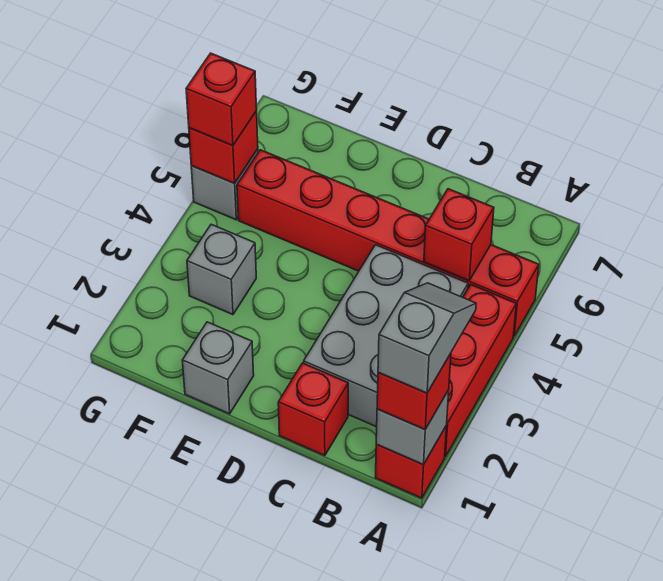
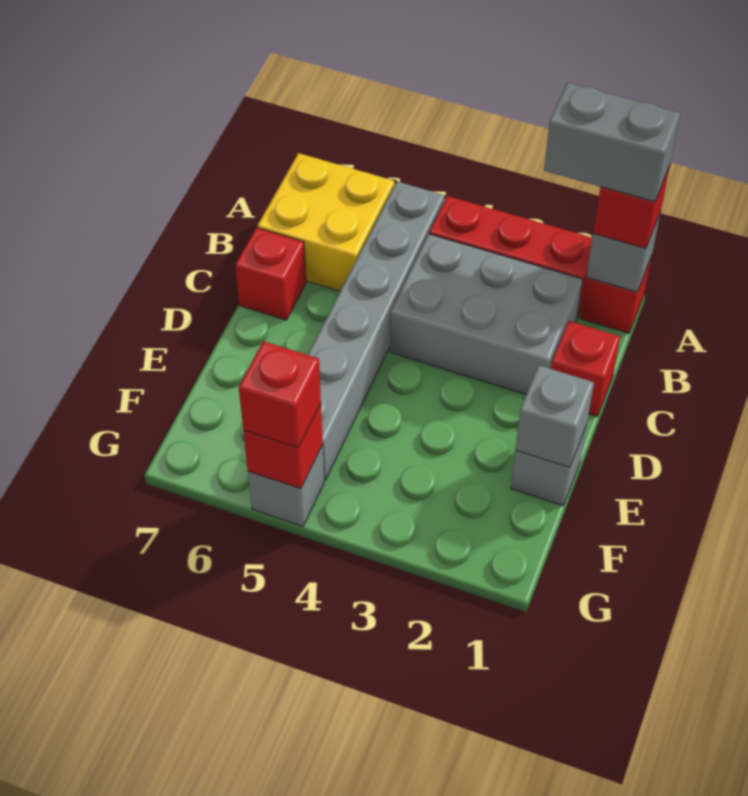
grey 1x2 slope [378,283,476,393] -> grey 1x2 brick [544,83,680,202]
red 1x6 brick [237,150,539,336] -> grey 1x6 brick [308,182,445,480]
none -> yellow 2x2 brick [257,153,394,291]
red 1x1 brick [424,189,494,281] -> red 1x1 brick moved to [235,228,306,320]
grey 1x1 brick [187,224,256,315] -> grey 1x1 brick moved to [516,366,594,467]

